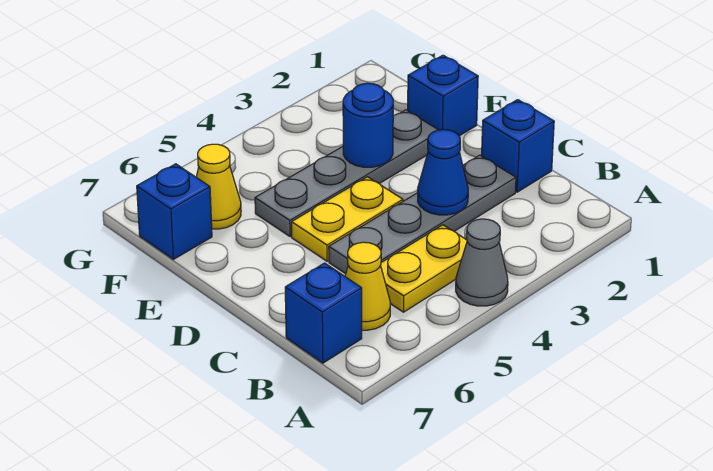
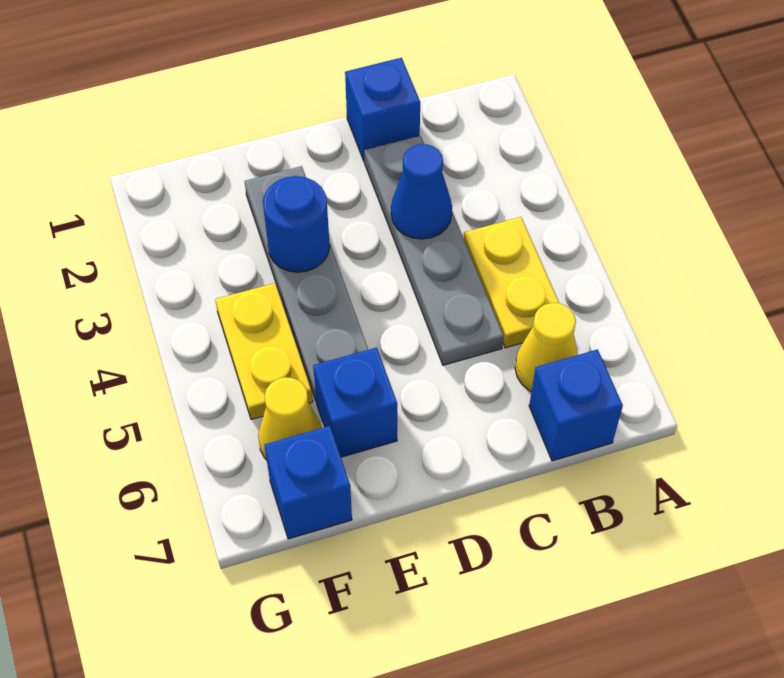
grey 1x1 cone [456,219,508,306] -> none
yellow 1x2 plate [292,177,403,261] -> yellow 1x2 plate moved to [215,283,313,420]
blue 1x1 brick [408,55,478,136] -> blue 1x1 brick moved to [313,347,397,457]

